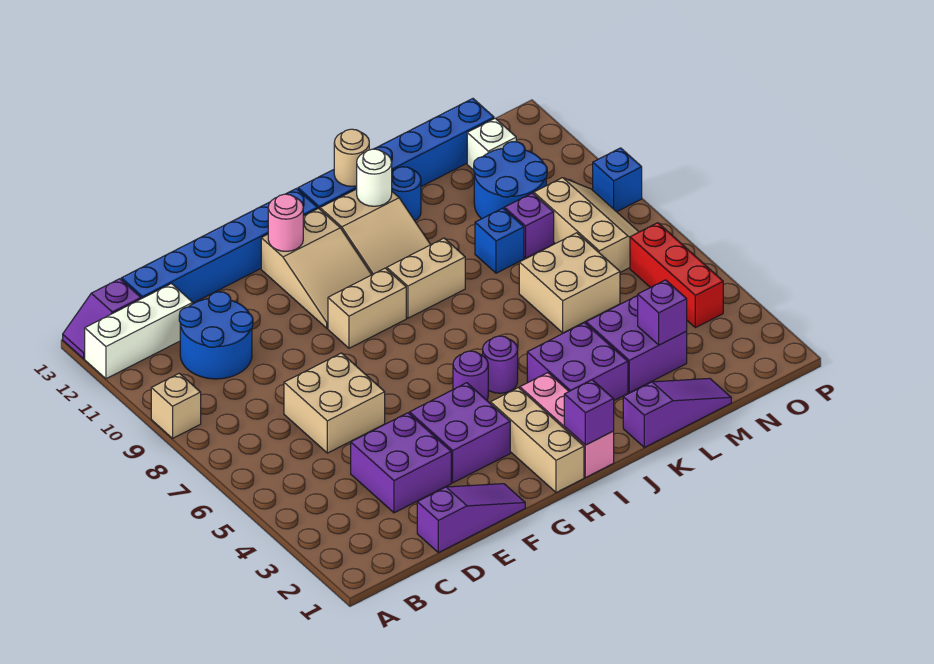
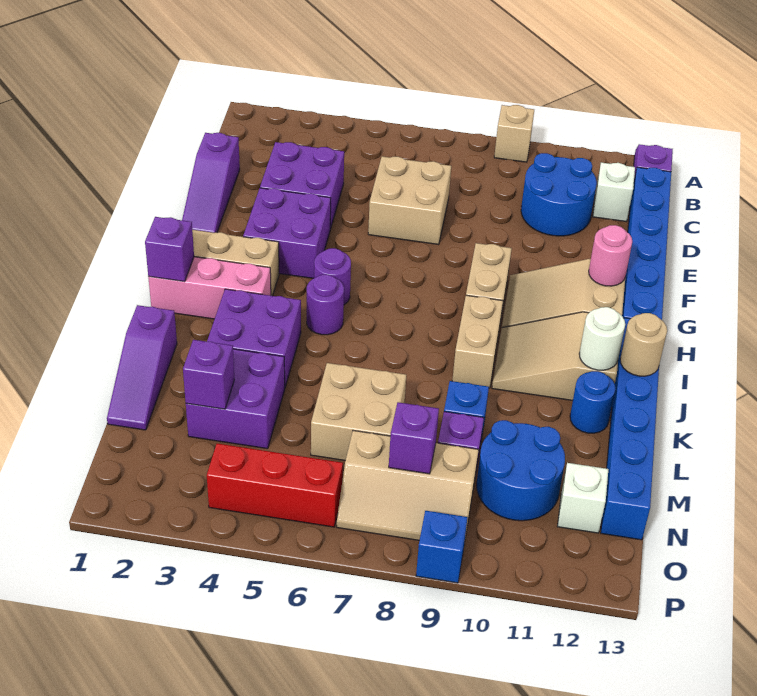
white 1x3 brick [85,284,193,379] -> white 1x1 brick [593,163,635,222]
none -> purple 1x1 brick [389,402,439,474]

